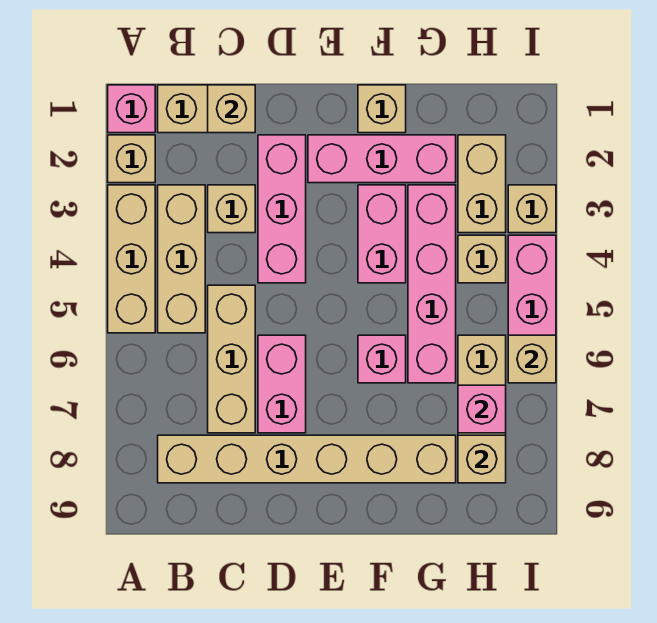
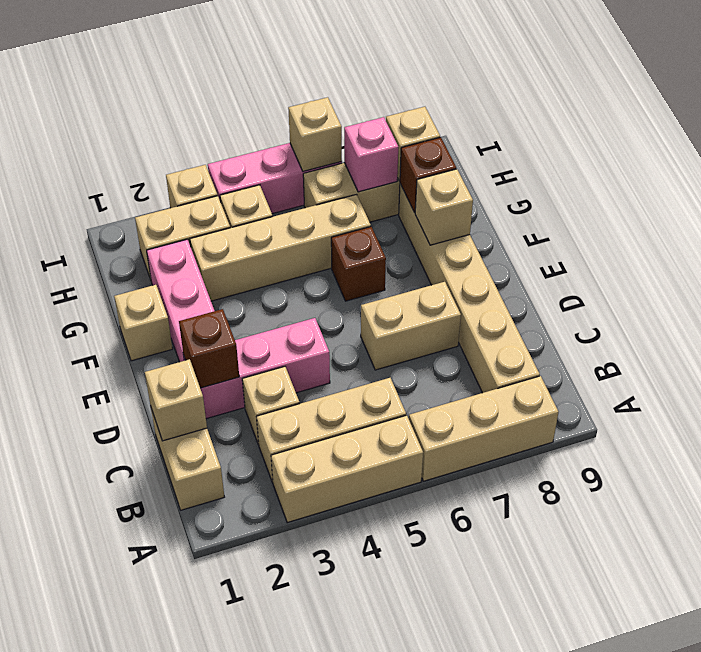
pink 1x1 brick [108,85,155,133] -> none
tan 1x1 brick [108,135,155,183] -> tan 1x1 brick moved to [415,169,473,245]
tan 1x3 brick [208,285,255,433] -> tan 1x3 brick moved to [409,376,558,481]
none -> brown 1x1 brick [179,309,239,388]
pink 1x2 brick [258,335,306,433] -> tan 1x2 brick [361,282,461,370]
pink 1x2 brick [358,185,406,283] -> none
pink 1x1 brick [358,335,406,383] -> brown 1x1 brick [331,227,386,301]
pink 1x4 brick [408,185,456,383] -> tan 1x4 brick [190,195,371,301]
none -> brown 1x1 brick [400,137,456,213]

